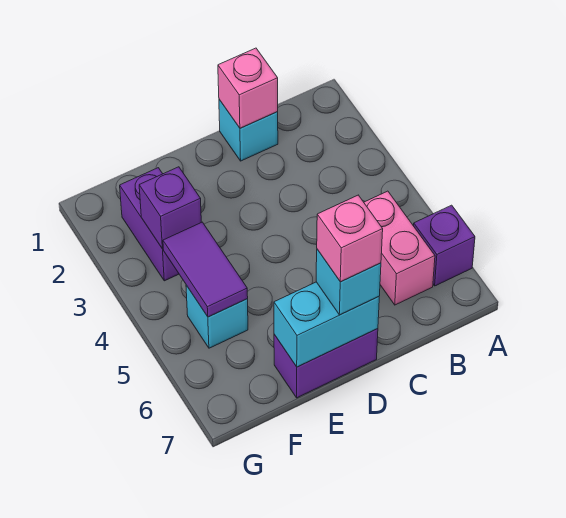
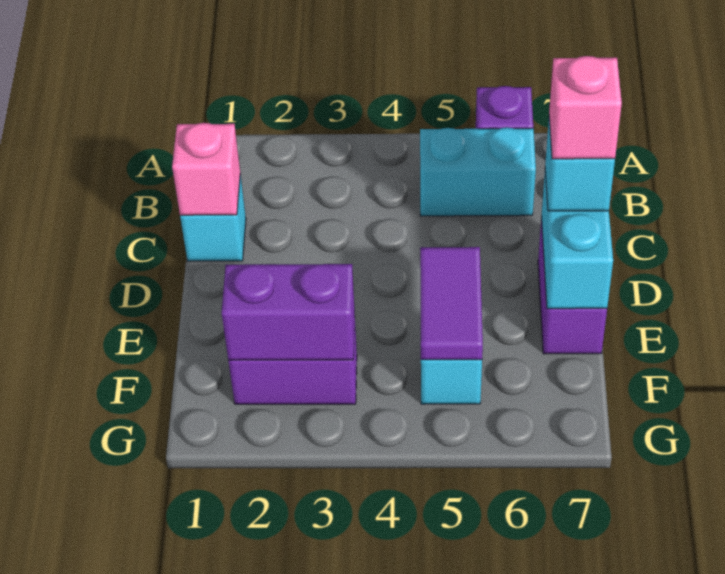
pink 1x2 brick [364,191,435,305] -> cyan 1x2 brick [420,127,536,216]
purple 1x1 brick [139,167,201,249] -> purple 1x2 brick [222,264,355,360]
purple 1x2 tile [163,222,248,317] -> purple 1x2 tile turned to [420,247,483,360]

